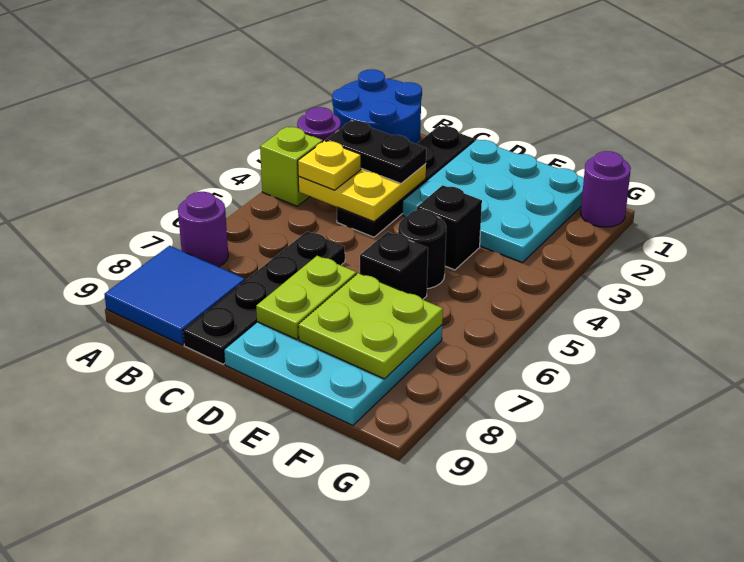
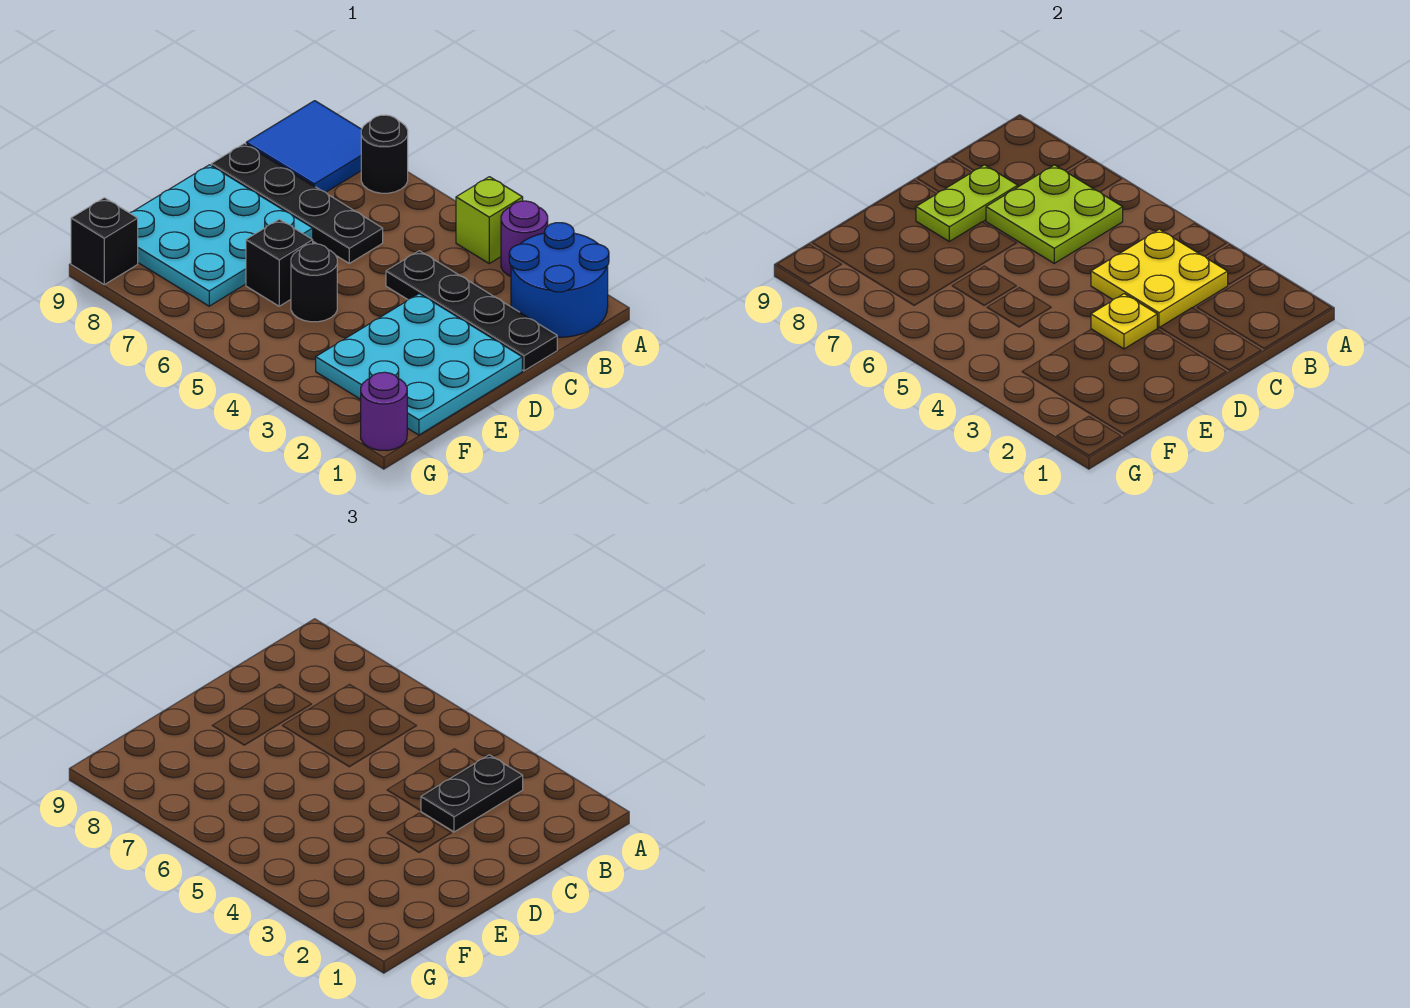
purple 1x1 round brick [178,192,228,267] -> black 1x1 round brick [361,115,408,193]
yellow 1x1 plate [298,141,361,190] -> yellow 1x1 plate moved to [1091,294,1157,349]
lime 1x2 plate [256,256,357,339] -> lime 1x2 plate turned to [916,165,1018,241]
black 1x1 brick [417,185,482,270] -> black 1x1 brick moved to [71,198,138,285]
lime 2x2 plate [298,273,443,379] -> lime 2x2 plate moved to [986,165,1123,263]

